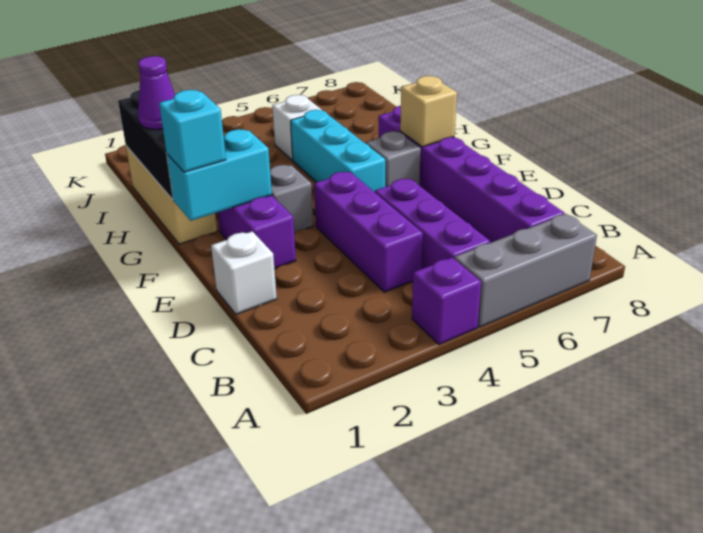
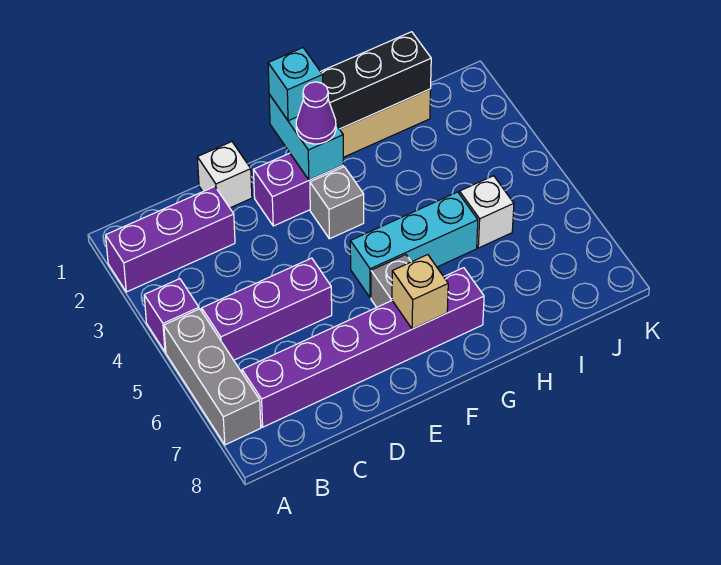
purple 1x3 brick [314,172,423,292] -> purple 1x3 brick moved to [106,187,235,292]
purple 1x1 cone [138,56,175,129] -> purple 1x1 cone moved to [296,82,336,144]

